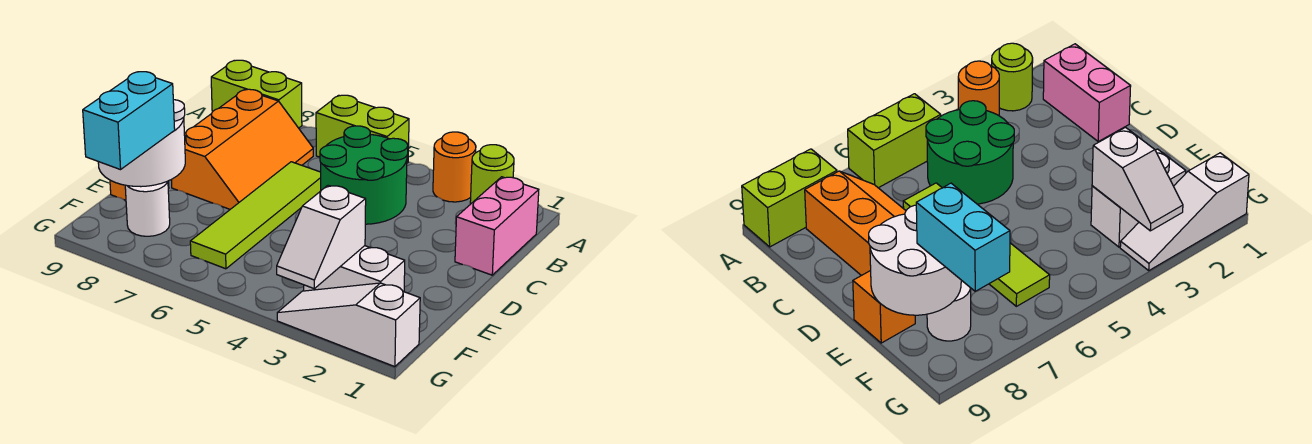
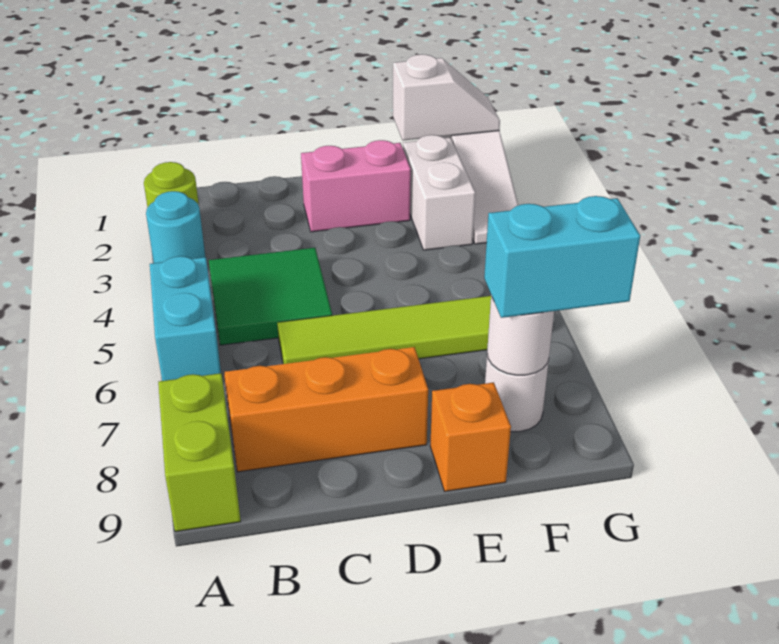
orange 1x1 round brick [433,132,476,202] -> cyan 1x1 round brick [146,191,205,263]
lime 1x2 brick [316,95,409,163] -> cyan 1x2 brick [150,256,221,381]
pink 1x2 brick [455,177,539,275] -> pink 1x2 brick moved to [301,140,411,232]
green 2x2 round brick [320,126,408,224] -> green 2x2 tile [209,248,332,345]
white 2x2 round brick [98,100,185,187] -> white 1x1 round brick [487,295,554,375]
white 1x2 slope [277,185,366,289] -> white 1x2 slope moved to [393,54,500,141]

